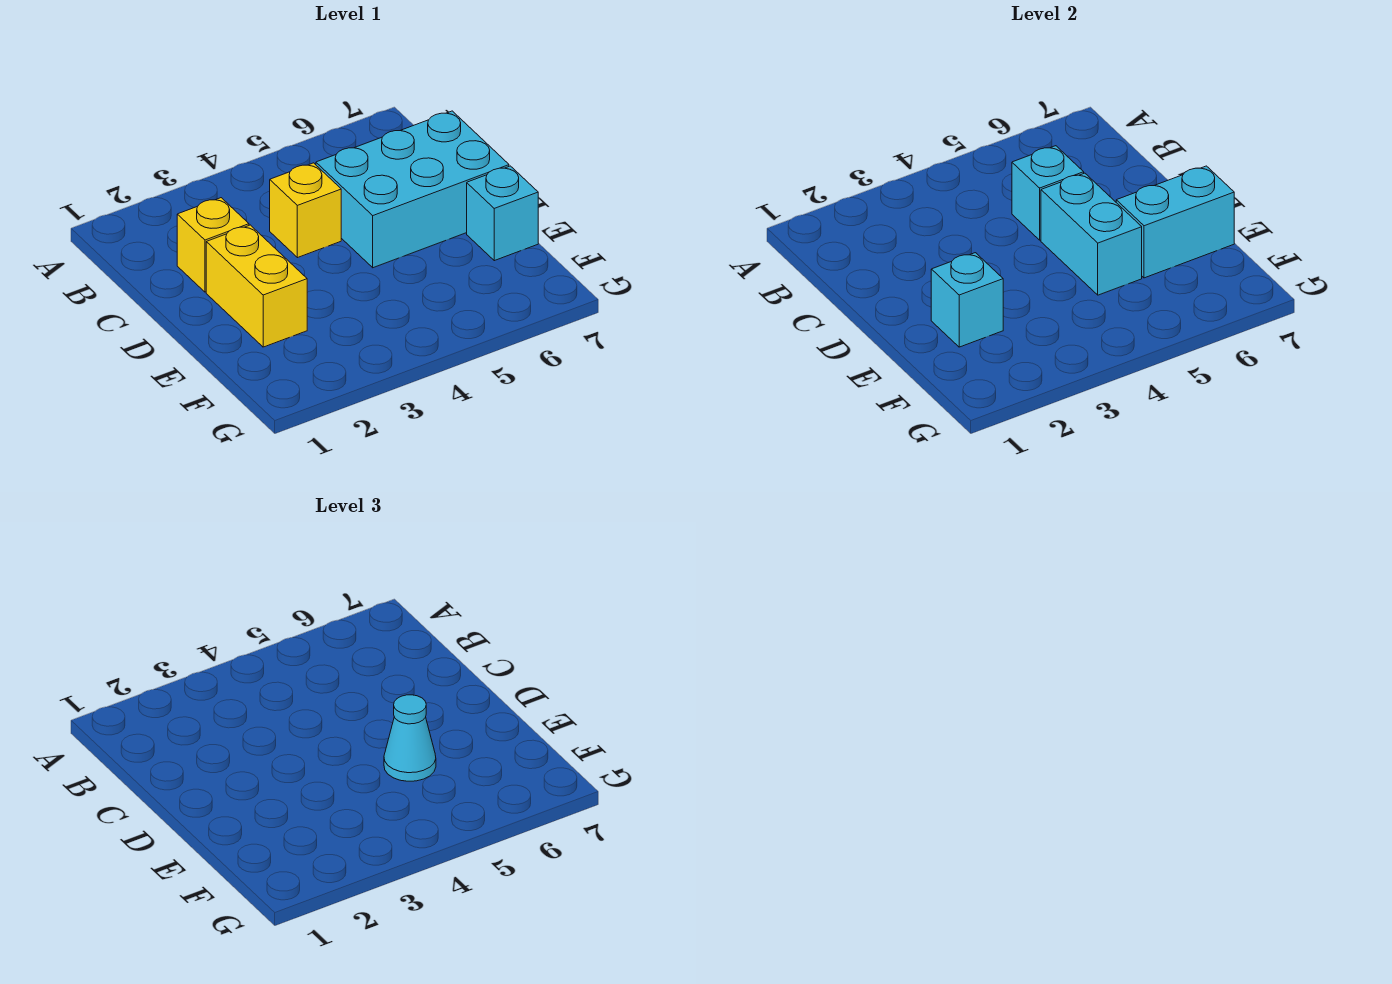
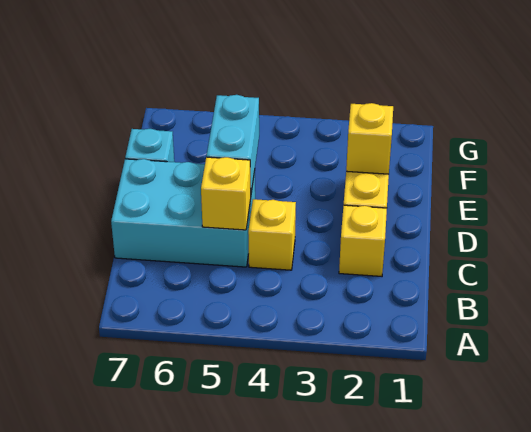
cyan 1x1 brick [1012,146,1084,240] -> yellow 1x1 brick [201,157,251,230]
cyan 1x1 brick [931,253,1003,347] -> yellow 1x1 brick [346,103,393,174]
cyan 1x1 cone [384,695,436,781] -> none
cyan 1x2 brick [1116,166,1234,278] -> none

